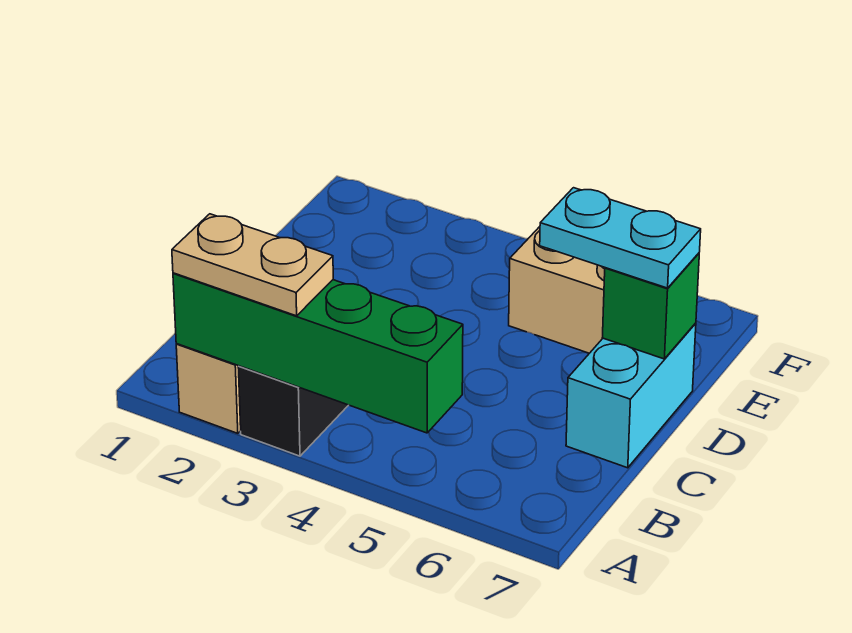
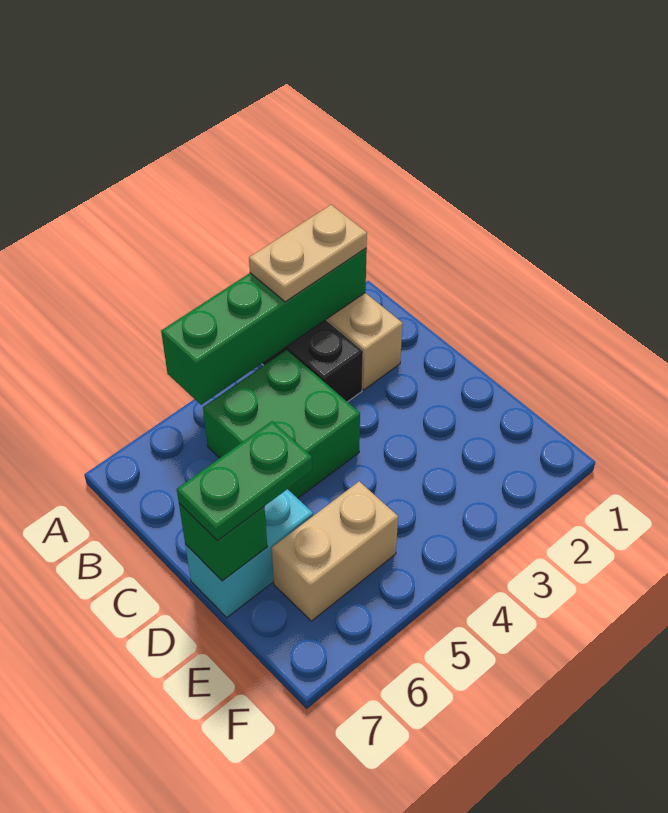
none -> green 2x2 brick [203,350,360,498]
cyan 1x2 brick [566,323,696,468] -> cyan 1x2 brick turned to [185,489,313,618]
cyan 1x2 plate [540,188,701,288] -> green 1x2 plate [177,421,312,541]

